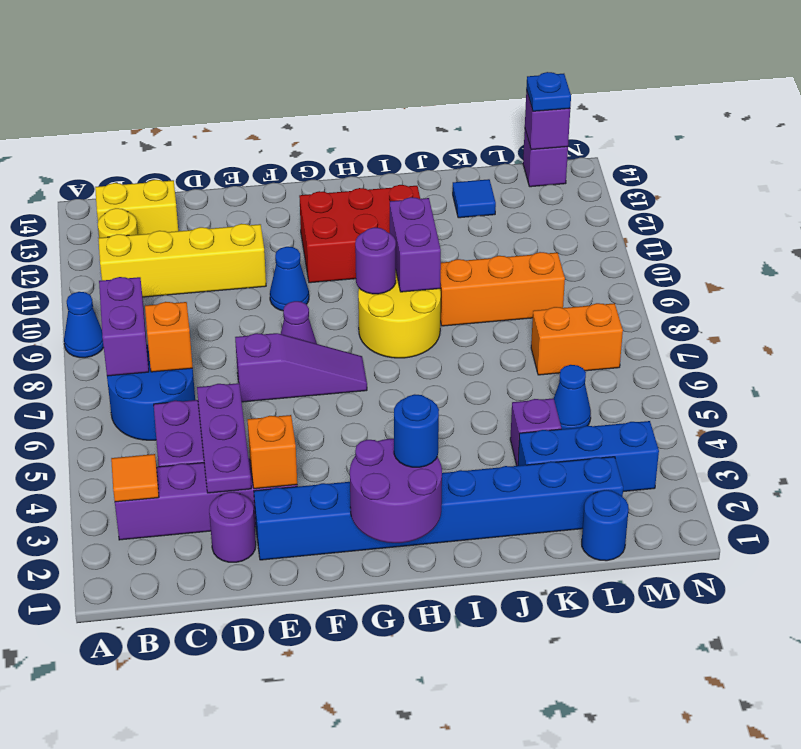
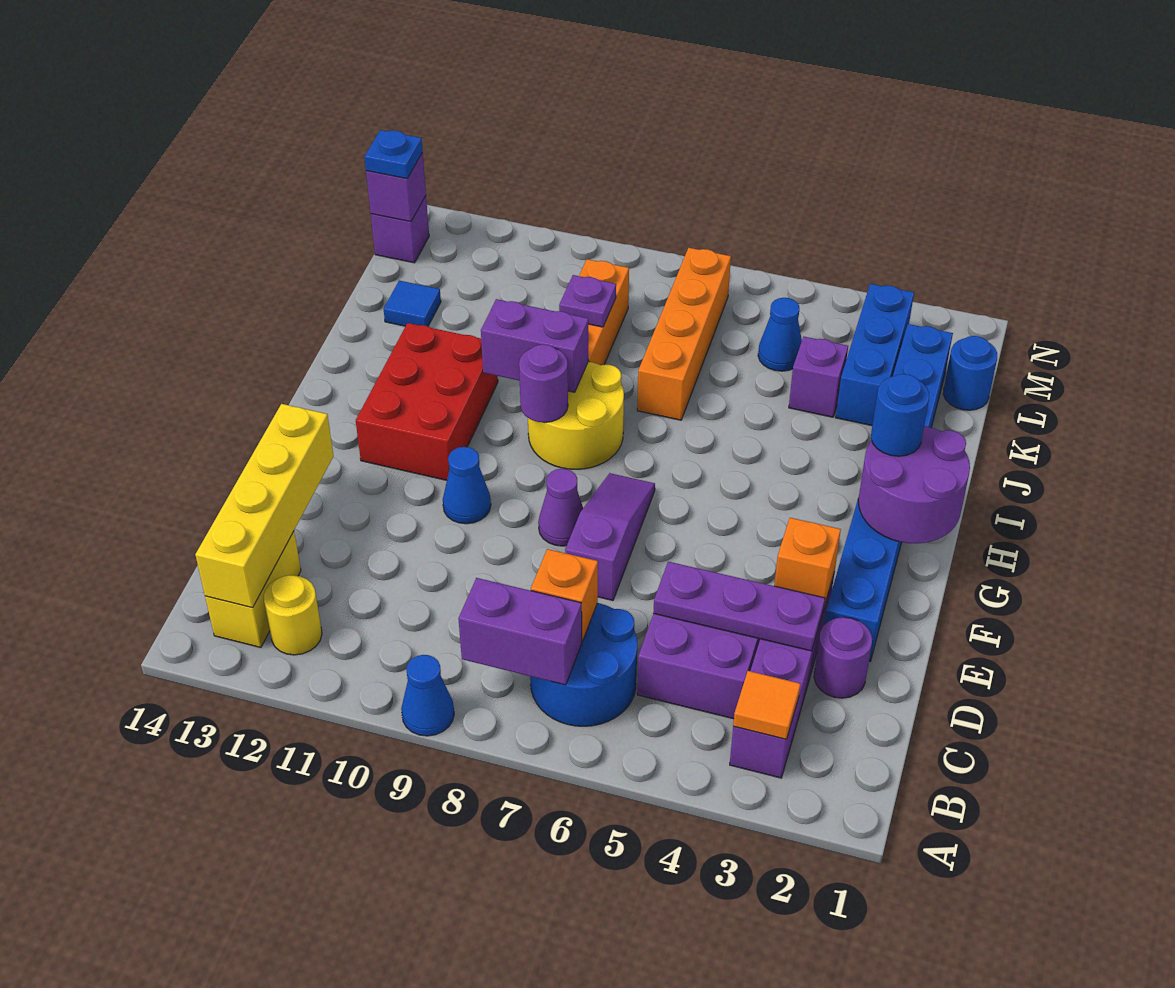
yellow 1x4 brick [98,224,266,297] -> yellow 1x4 brick moved to [195,404,333,608]
none -> purple 1x1 plate [559,275,616,327]
orange 1x2 brick [531,303,623,375] -> orange 1x4 brick [637,248,731,420]

